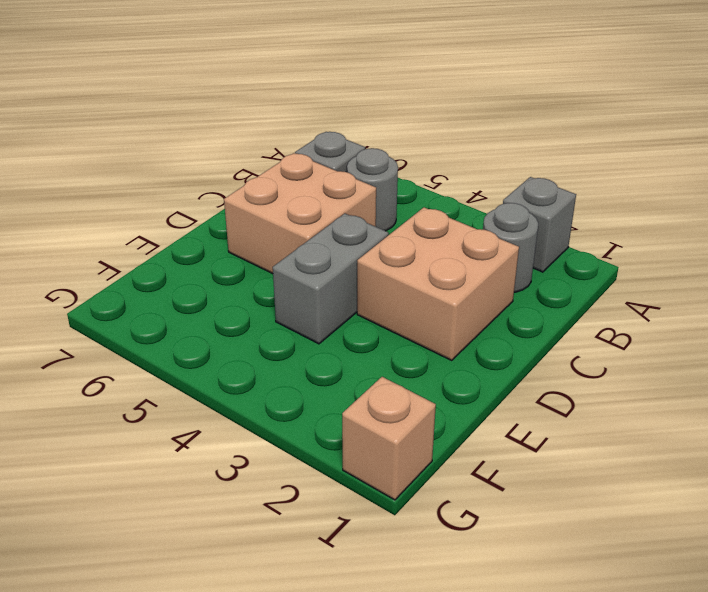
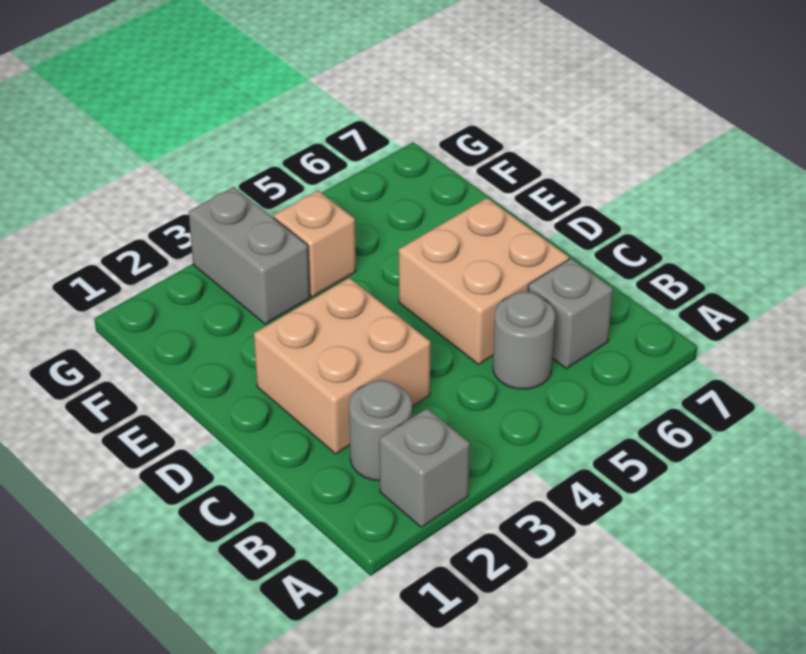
grey 1x2 brick [273,214,389,344] -> grey 1x2 brick moved to [189,187,310,324]
tan 1x1 brick [342,377,436,500] -> tan 1x1 brick moved to [274,191,356,297]

